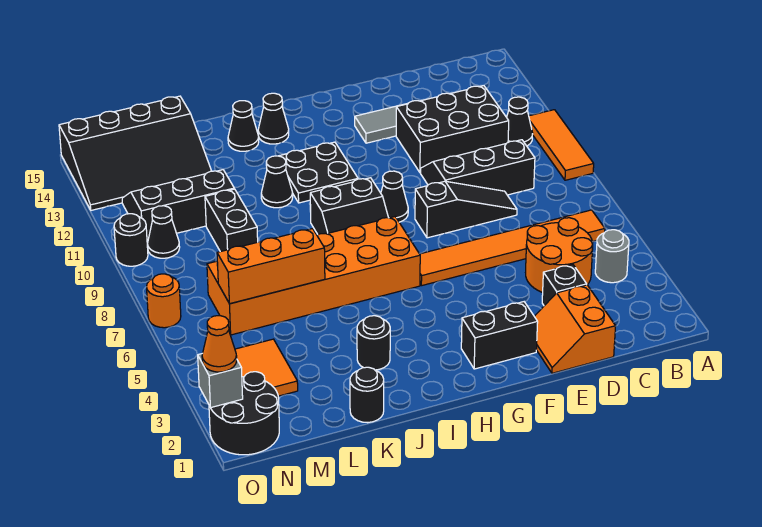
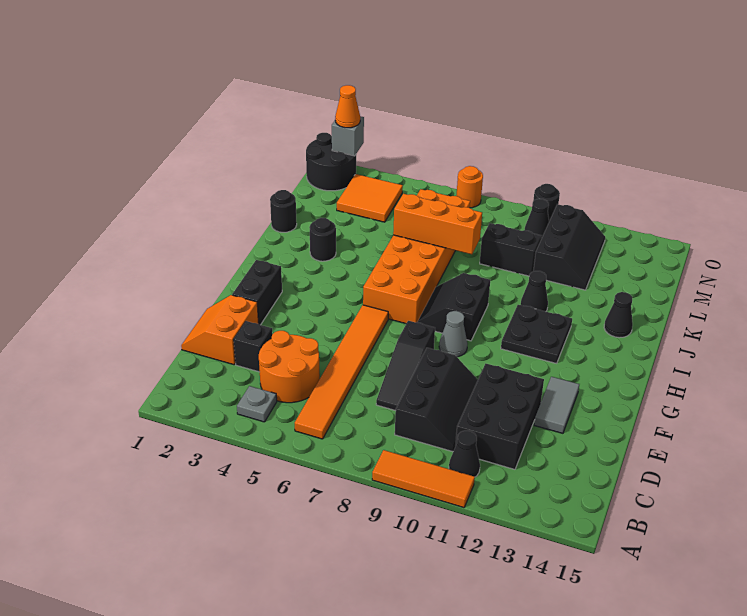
grey 1x1 round brick [595,230,629,283] -> grey 1x1 plate [237,386,277,422]
orange 2x2 slope [534,285,616,373] -> orange 2x2 slope turned to [181,295,259,365]
black 1x1 cone [381,171,408,222] -> grey 1x1 cone [439,311,468,357]
black 1x1 cone [258,93,289,144] -> none
orange 1x3 brick [217,229,325,304] -> orange 1x3 brick turned to [393,194,482,254]
black 3x4 slope [59,96,211,210] -> none

